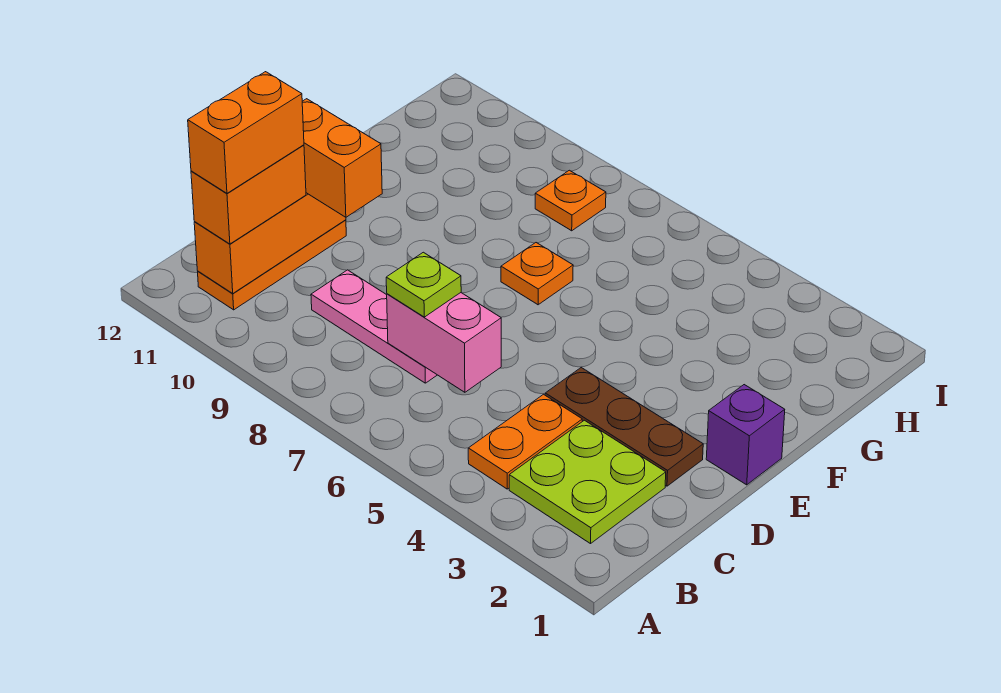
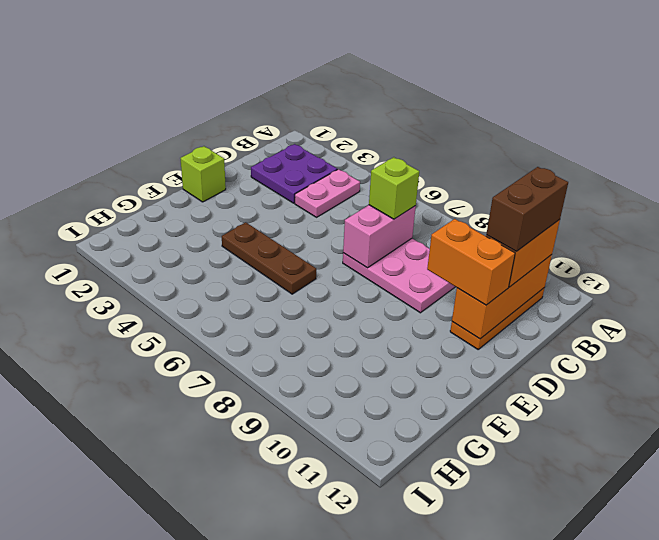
lime 2x2 plate [509,420,666,544] -> purple 2x2 plate [251,144,337,203]
orange 1x2 plate [468,394,582,489] -> pink 1x2 plate [295,169,360,217]
orange 1x2 brick [188,72,304,193] -> brown 1x2 brick [486,167,568,251]
pink 1x2 brick [386,293,501,392] -> pink 1x2 brick turned to [343,205,416,268]
pink 1x3 plate [311,270,437,383] -> pink 2x3 plate [343,239,455,313]
lime 1x1 plate [386,252,461,317] -> lime 1x1 brick [369,157,419,219]
brown 1x3 plate [545,368,703,486] -> brown 1x3 plate moved to [222,222,316,294]
purple 1x1 brick [706,385,785,485] -> lime 1x1 brick [180,146,226,202]
orange 1x1 plate [501,243,573,305] -> none
orange 1x1 plate [535,170,606,231] -> none

